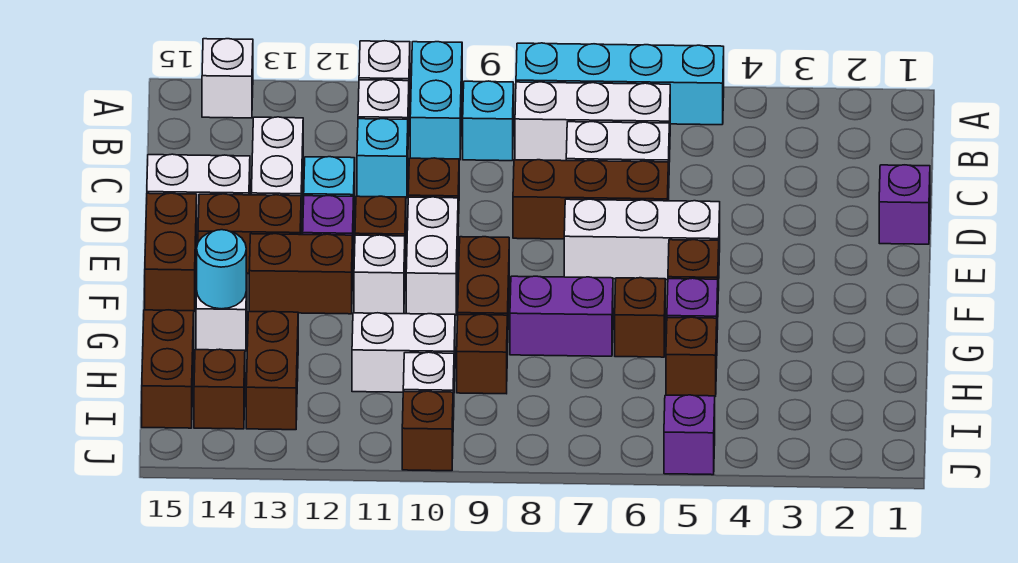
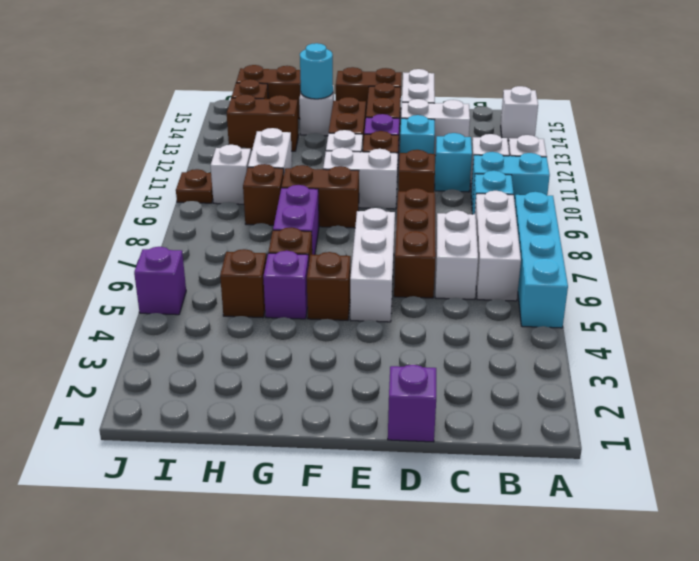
brown 1x1 brick [402,391,453,471] -> brown 1x1 plate [176,169,213,203]

